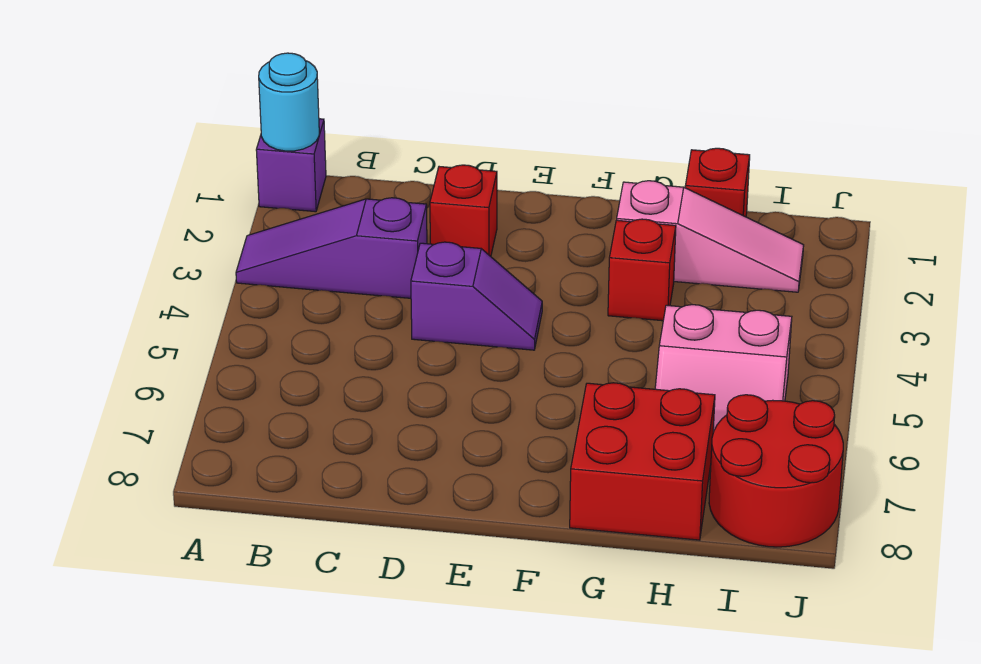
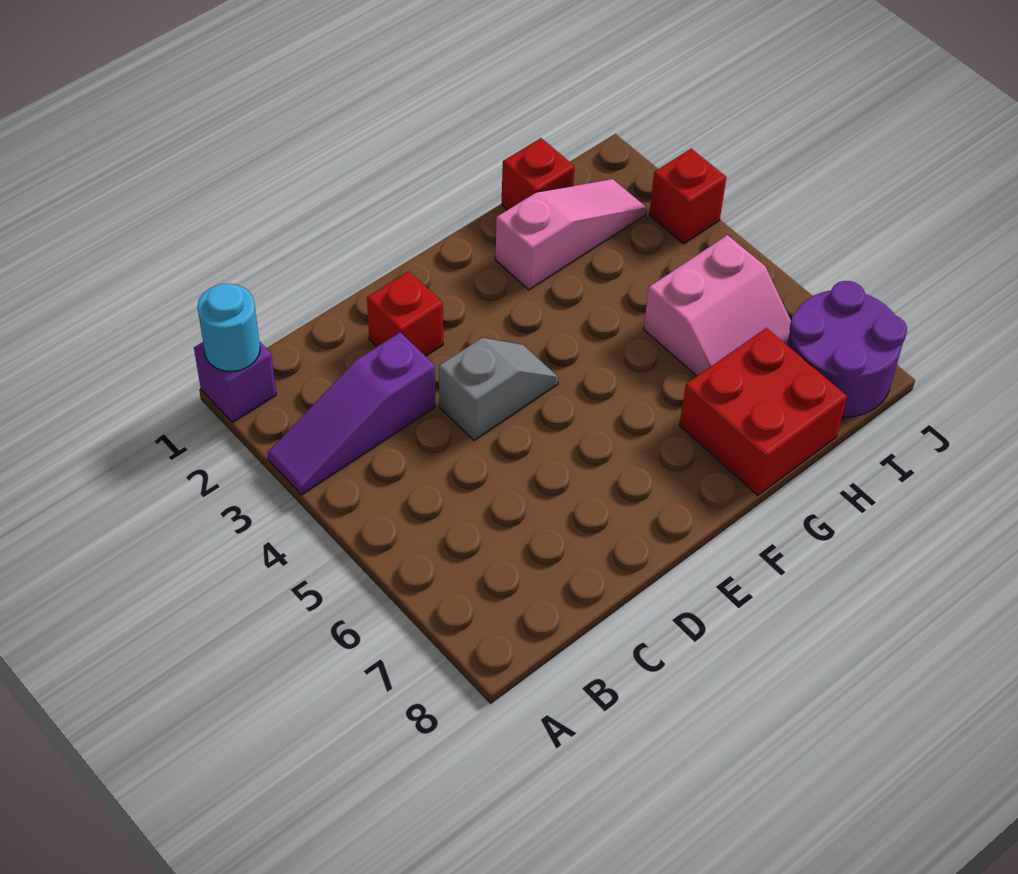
purple 1x2 slope [411,242,542,350] -> grey 1x2 slope [439,338,558,441]
red 1x1 brick [608,219,676,321] -> red 1x1 brick moved to [649,149,726,244]
red 2x2 round brick [709,395,843,547] -> purple 2x2 round brick [787,281,907,417]

